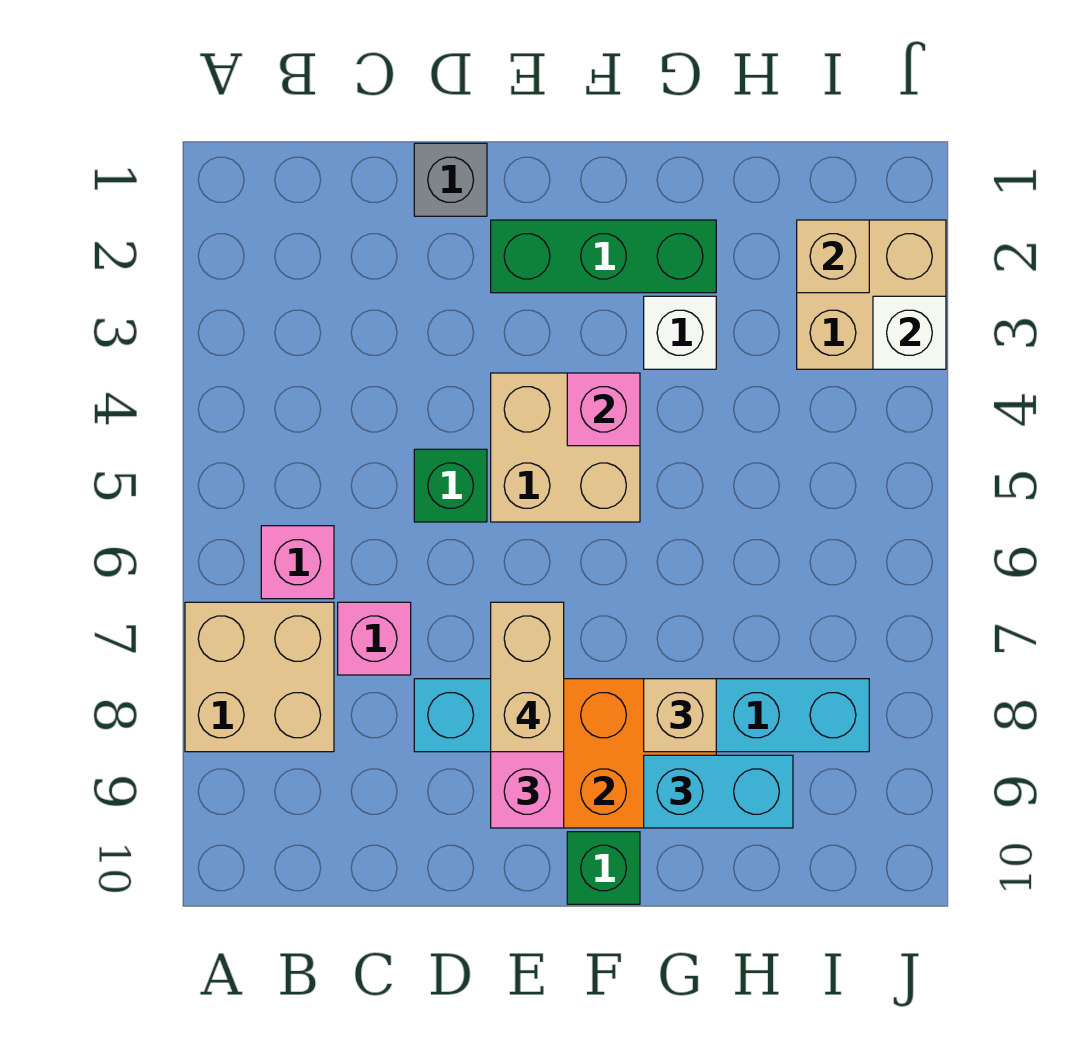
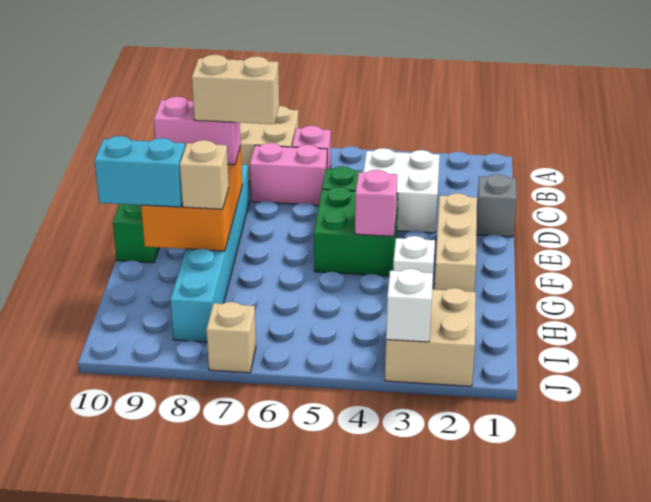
none -> white 2x2 brick [363,148,440,233]
pink 1x1 brick [338,602,411,675] -> pink 1x2 brick [250,143,327,205]
green 1x3 brick [491,220,716,293] -> tan 1x3 brick [434,193,477,292]
tan 2x2 brick [491,373,640,522] -> green 2x2 brick [314,187,398,276]
cyan 1x2 brick [644,755,793,828] -> cyan 1x2 brick turned to [94,136,185,207]
tan 1x1 brick [797,220,869,293] -> tan 1x1 brick moved to [206,302,256,373]

